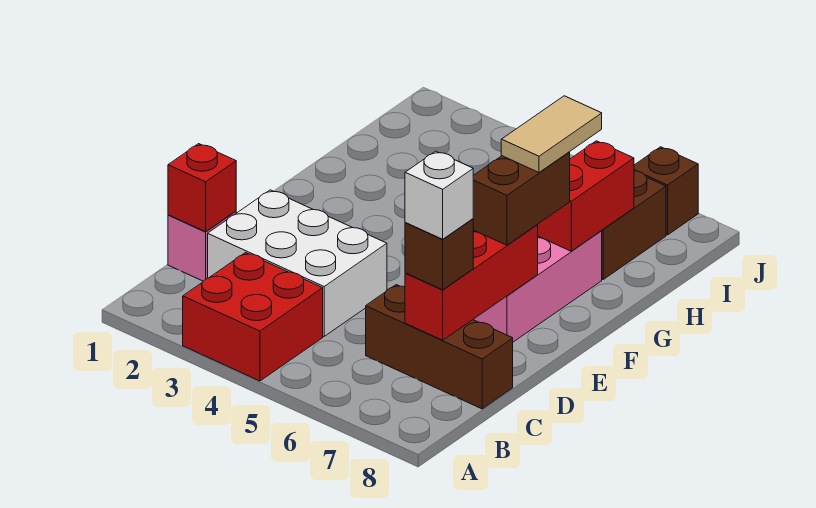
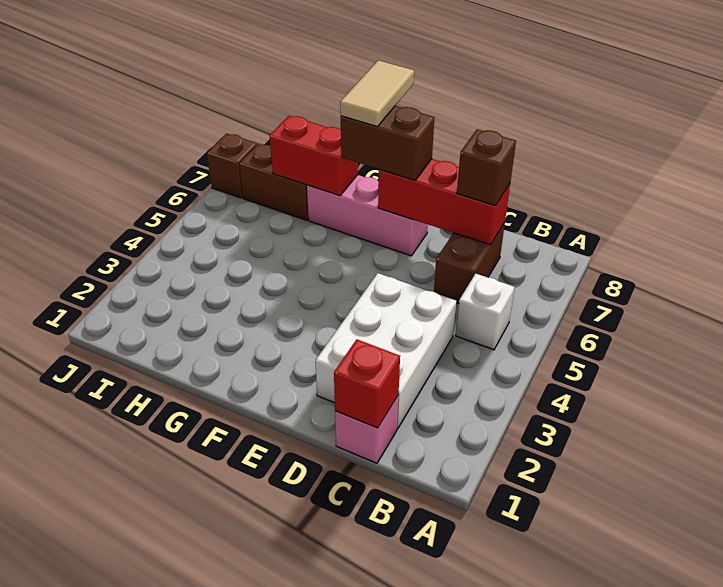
red 2x2 brick [183,253,323,381] -> none
brown 1x3 brick [366,285,513,409] -> brown 1x2 brick [434,222,505,303]
white 1x1 brick [405,151,473,239] -> white 1x1 brick moved to [456,274,515,350]
tan 1x2 tile [501,96,602,172] -> tan 1x2 tile turned to [340,60,414,127]

